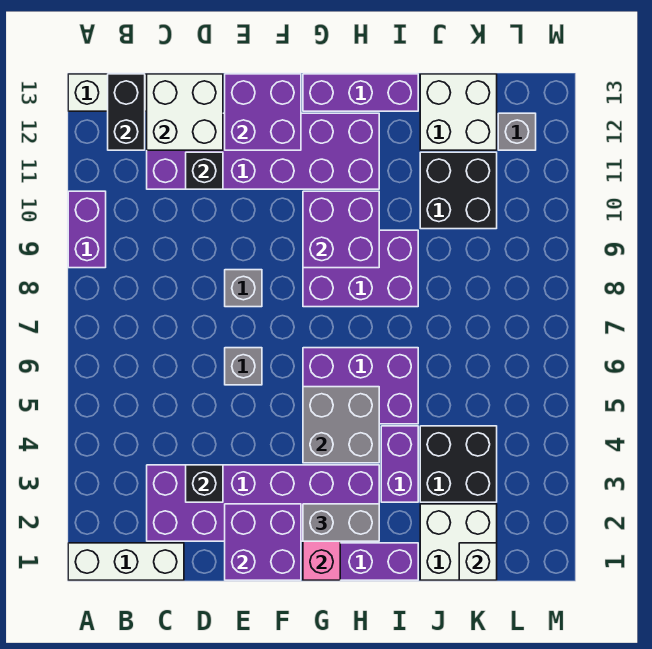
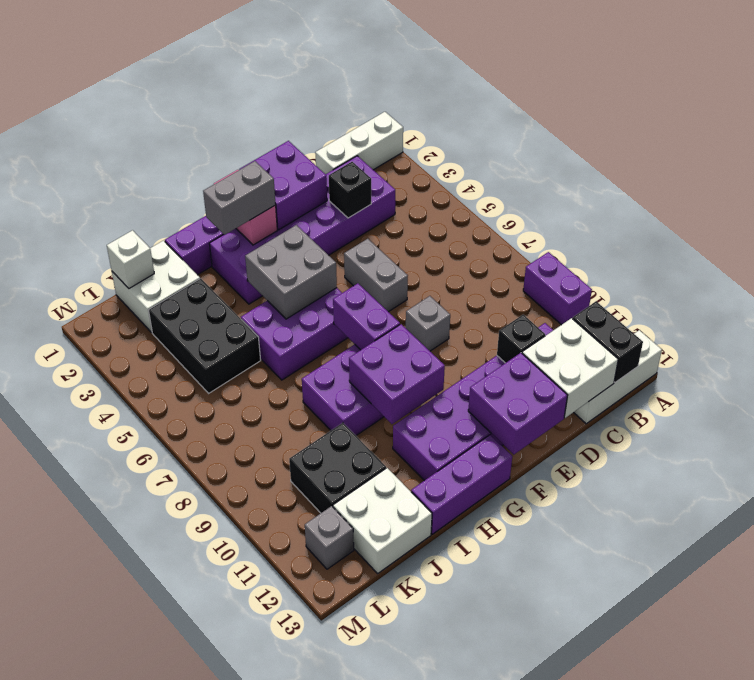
grey 1x1 brick [225,348,262,385] -> grey 1x2 brick [344,239,408,312]
purple 1x2 brick [381,426,418,502] -> purple 1x2 brick moved to [333,283,400,350]
black 2x2 brick [420,426,497,502] -> black 2x3 brick [149,278,261,393]

